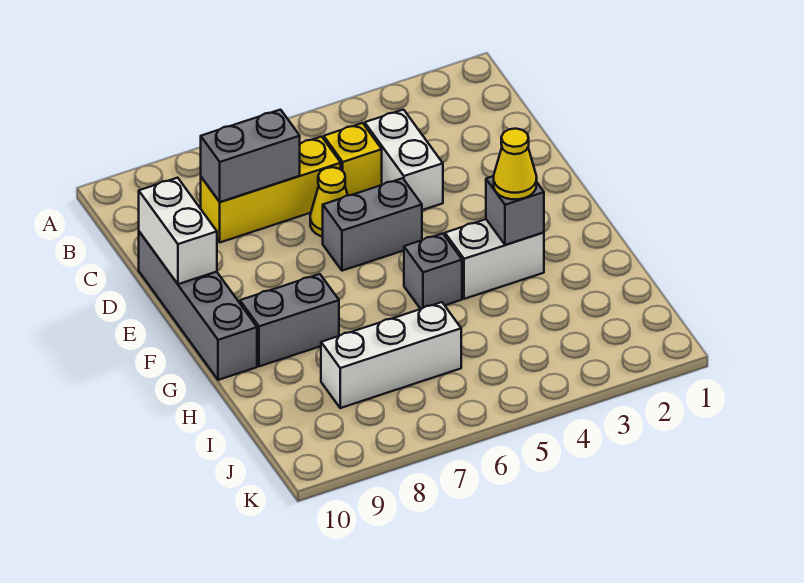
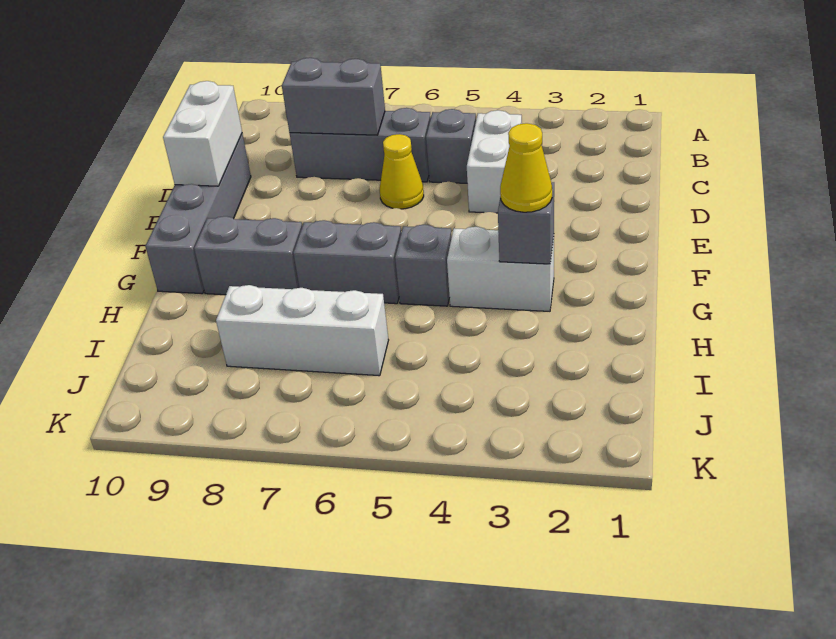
yellow 1x1 brick [324,123,382,195] -> grey 1x1 brick [426,109,476,183]
yellow 1x3 brick [201,137,341,242] -> grey 1x3 brick [290,108,431,182]
grey 1x2 brick [323,178,422,271] -> grey 1x2 brick moved to [293,220,401,304]

